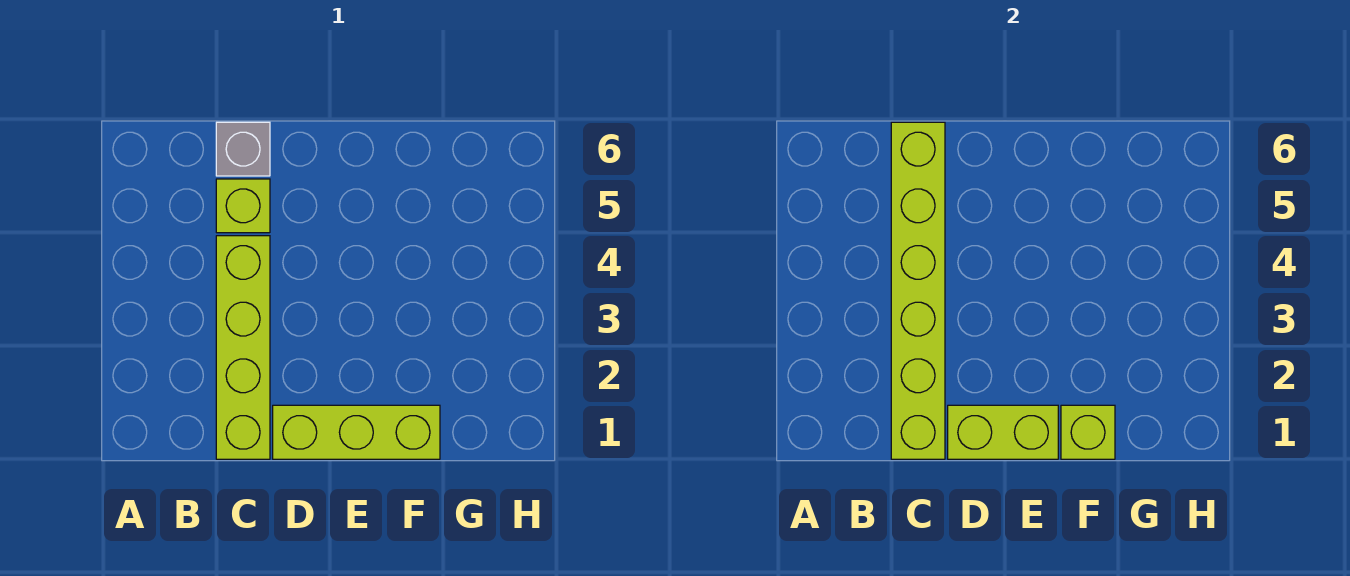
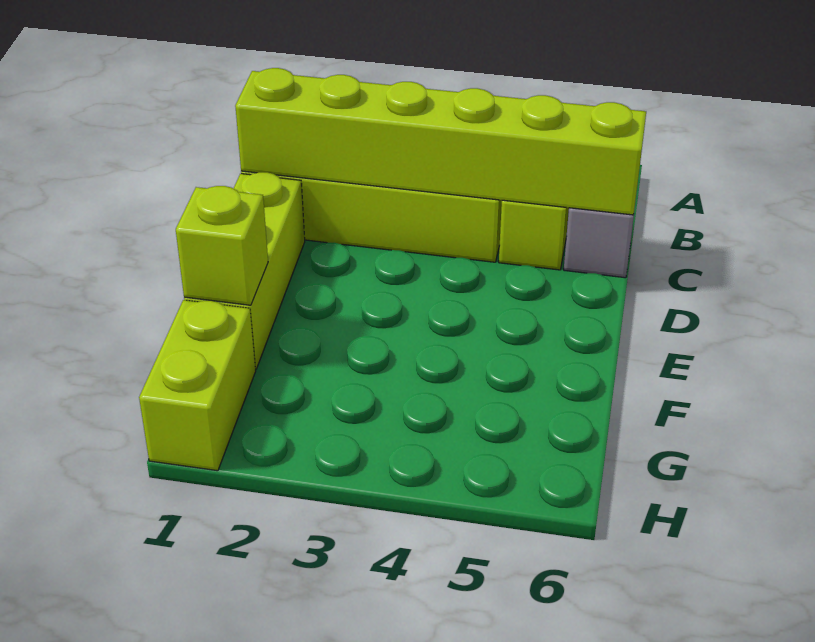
lime 1x2 brick [948,405,1058,459] -> lime 1x2 brick moved to [139,300,256,471]

